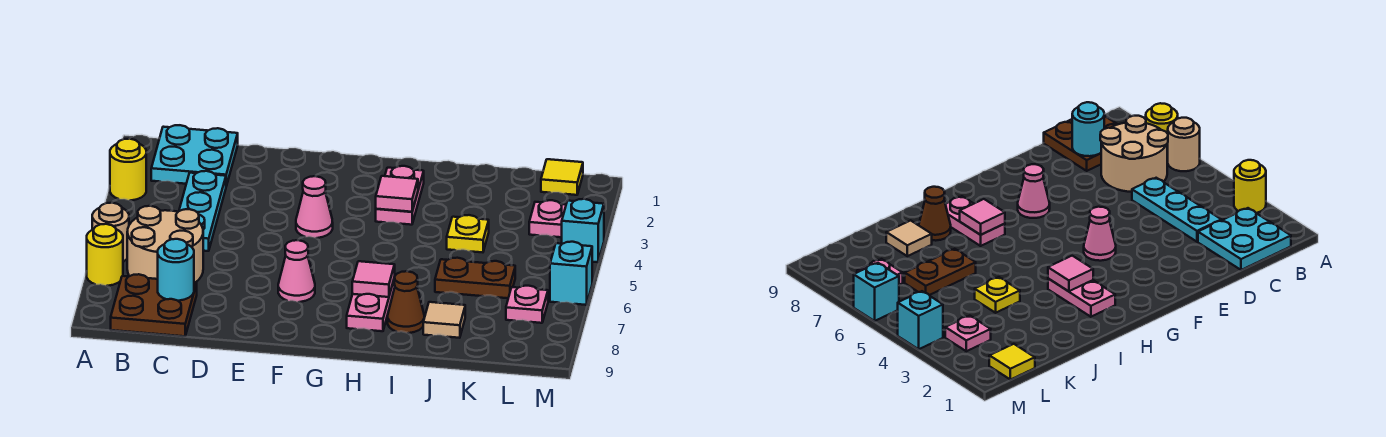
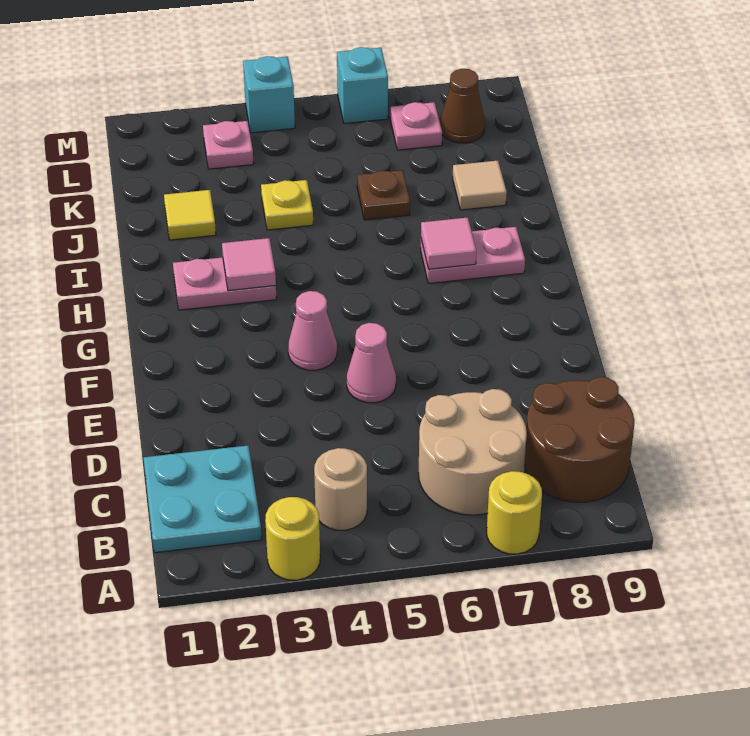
tan 1x1 round brick [92,203,129,262] -> tan 1x1 round brick moved to [314,448,367,530]
brown 2x2 plate [111,274,197,336] -> brown 2x2 round brick [525,377,634,503]
cyan 1x3 plate [179,171,226,251] -> none
cyan 1x1 round brick [158,239,194,301] -> none
pink 1x1 cone [278,240,315,302] -> pink 1x1 cone moved to [347,323,396,403]
brown 1x1 cone [388,271,424,333] -> brown 1x1 cone moved to [440,69,485,143]
brown 1x2 plate [435,258,515,298] -> brown 1x1 plate [357,170,410,220]
yellow 1x1 tile [541,159,583,195] -> yellow 1x1 tile moved to [164,190,216,240]

